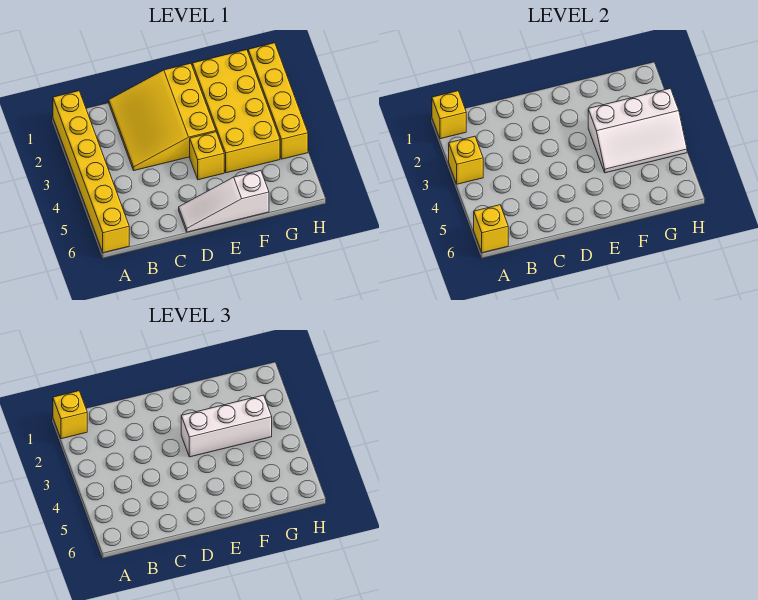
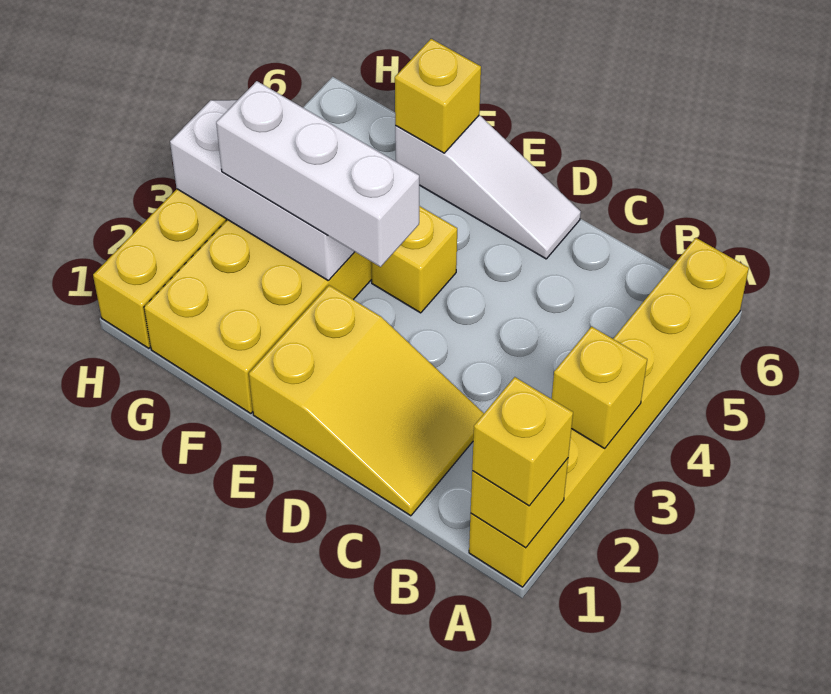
yellow 1x1 brick [474,205,508,253] -> yellow 1x1 brick moved to [395,39,481,153]
yellow 3x3 slope [109,63,216,171] -> yellow 2x3 slope [249,285,484,516]

